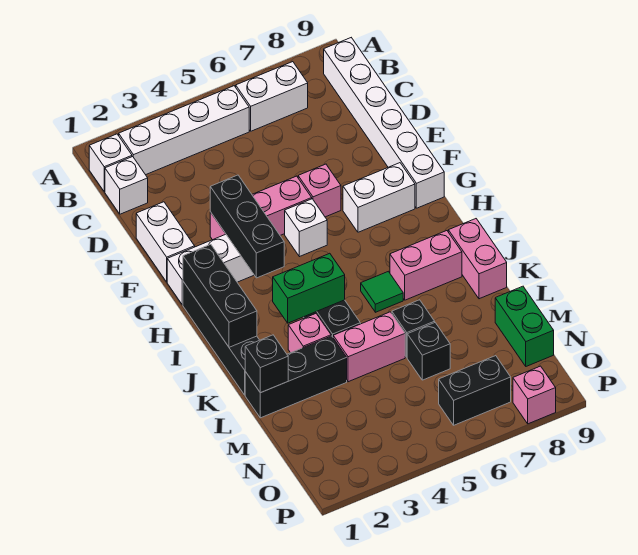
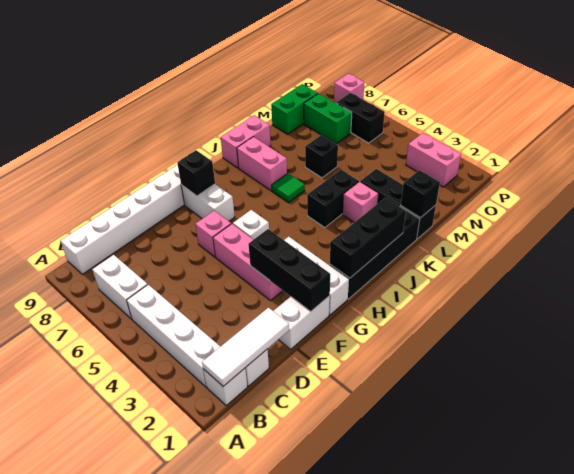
none -> white 1x3 tile [202,308,289,386]
black 1x3 brick [210,175,284,278] -> black 1x3 brick turned to [248,229,330,311]
green 1x2 brick [273,253,345,323] -> green 1x2 brick moved to [304,93,352,144]
pink 1x2 brick [333,312,405,382] -> pink 1x2 brick moved to [406,133,461,187]
black 1x1 brick [407,323,450,380] -> black 1x1 brick moved to [177,150,215,196]

